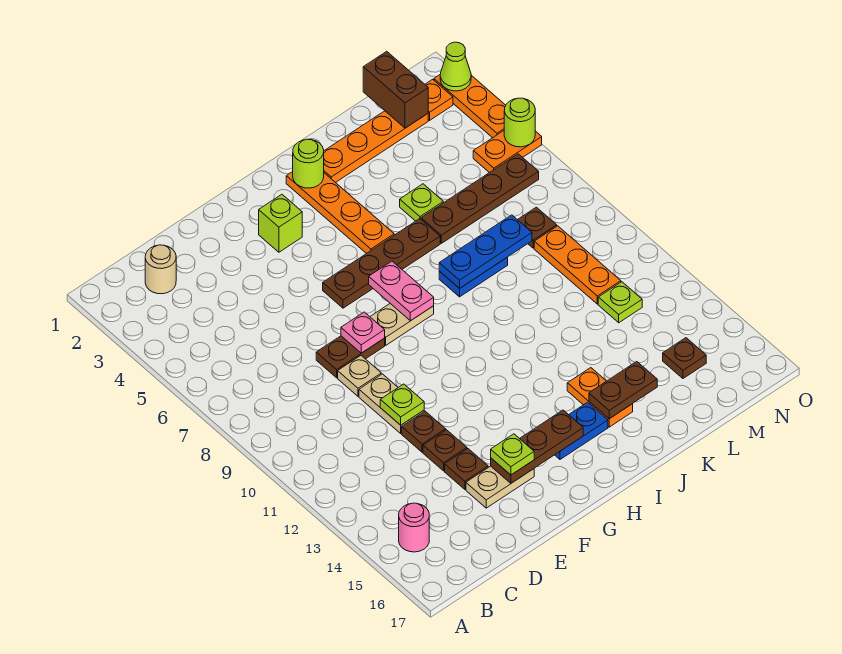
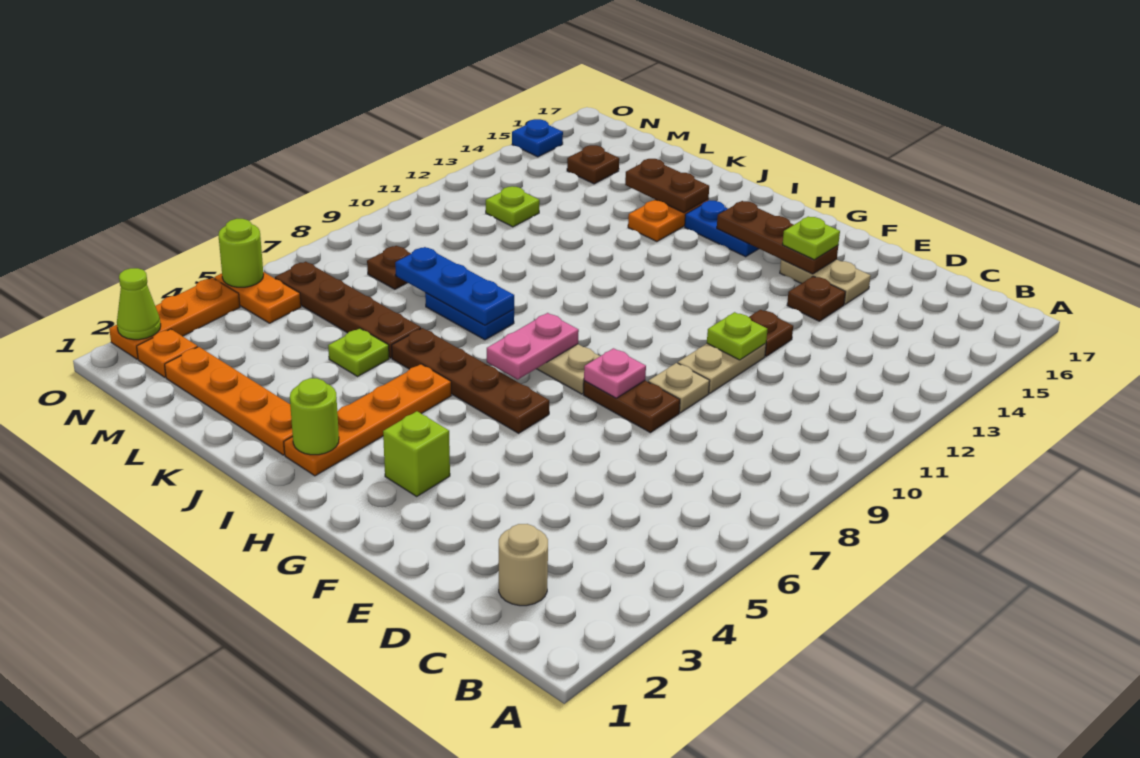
pink 1x1 round brick [399,503,429,552] -> none
brown 1x1 plate [423,430,467,471] -> none
brown 1x2 brick [363,51,428,128] -> none
orange 1x3 plate [534,226,621,304] -> none
none -> blue 1x1 plate [512,119,563,157]

